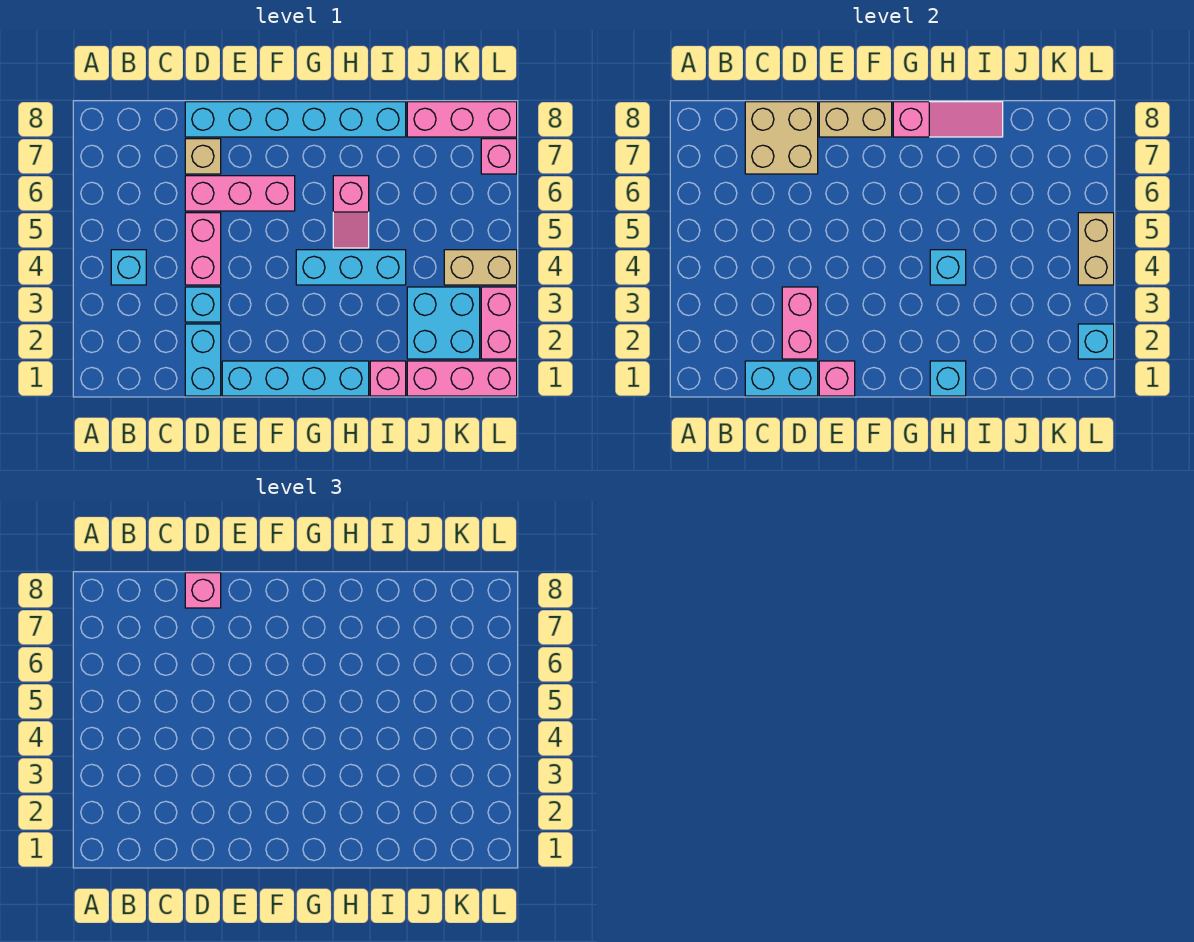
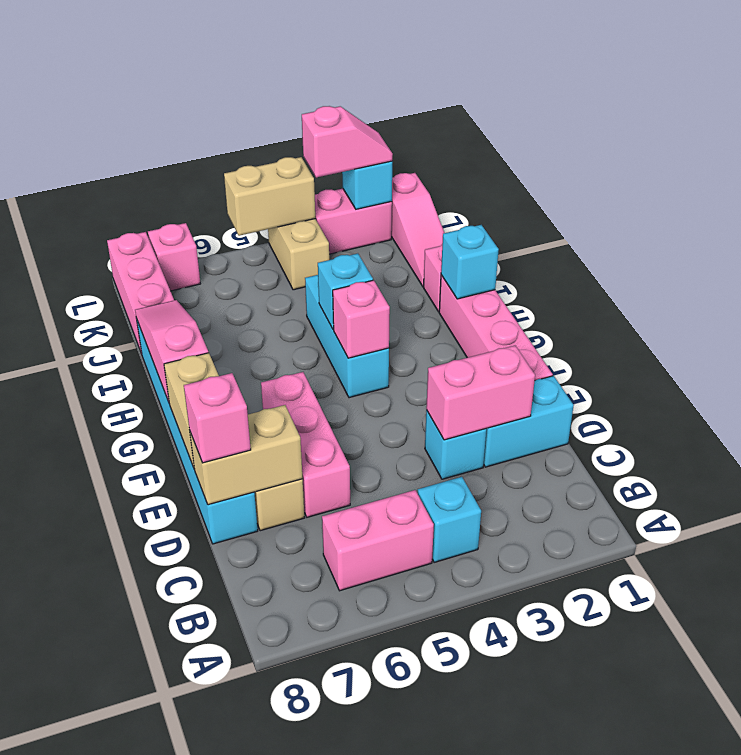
cyan 1x2 brick [745,361,818,396] -> none
tan 2x2 brick [745,102,818,174] -> tan 1x2 brick [190,405,303,505]
pink 1x2 brick [185,213,221,285] -> pink 1x2 brick moved to [322,490,434,591]
cyan 1x4 brick [222,361,369,396] -> pink 1x4 brick [439,275,553,380]
pink 1x1 brick [819,361,855,396] -> pink 1x1 brick moved to [333,280,390,358]
pink 1x2 slope [333,176,369,248] -> pink 1x2 slope moved to [302,106,393,177]
pink 1x3 brick [407,361,517,396] -> pink 1x3 slope [391,173,444,287]
cyan 2x2 brick [407,287,480,359] -> none

